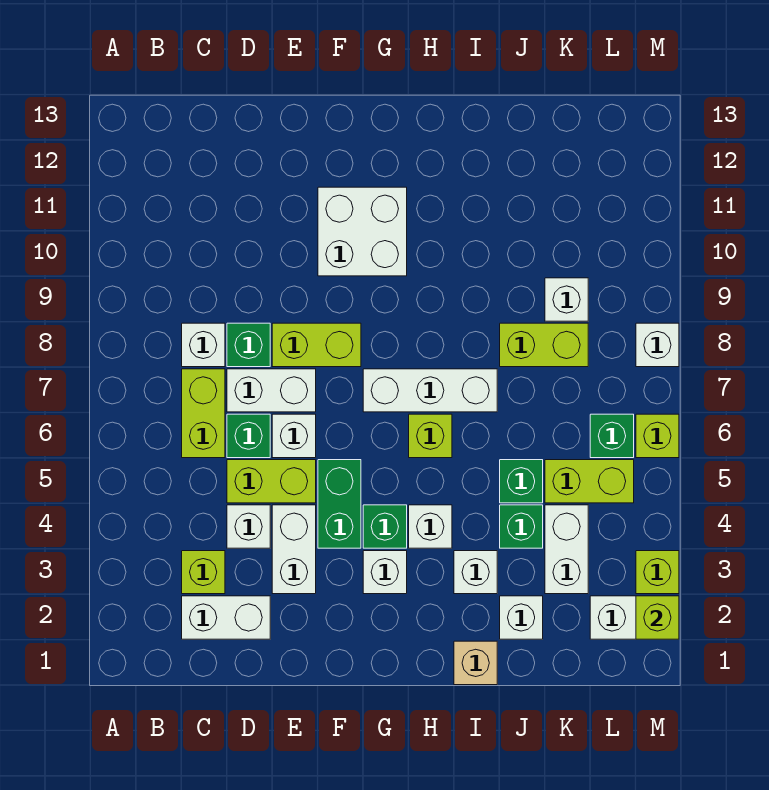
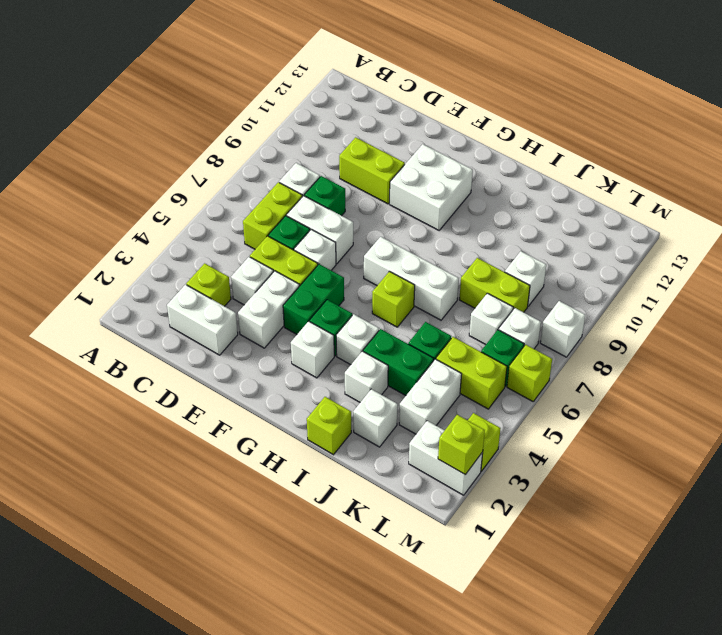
lime 1x2 brick [272,323,361,367] -> lime 1x2 brick moved to [339,137,405,204]
tan 1x1 brick [454,641,497,685] -> lime 1x1 brick [307,397,351,455]
green 1x1 brick [500,505,543,548] -> green 1x2 brick [363,329,434,395]
none -> white 1x1 brick [469,293,513,345]
none -> white 1x1 brick [498,308,541,349]

